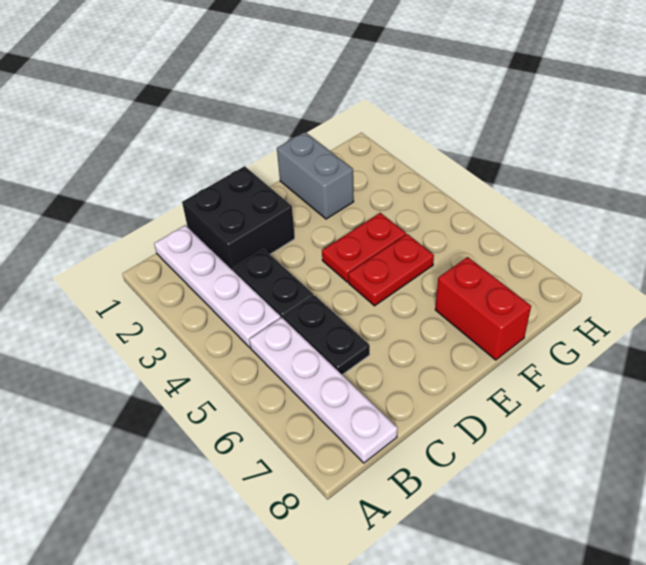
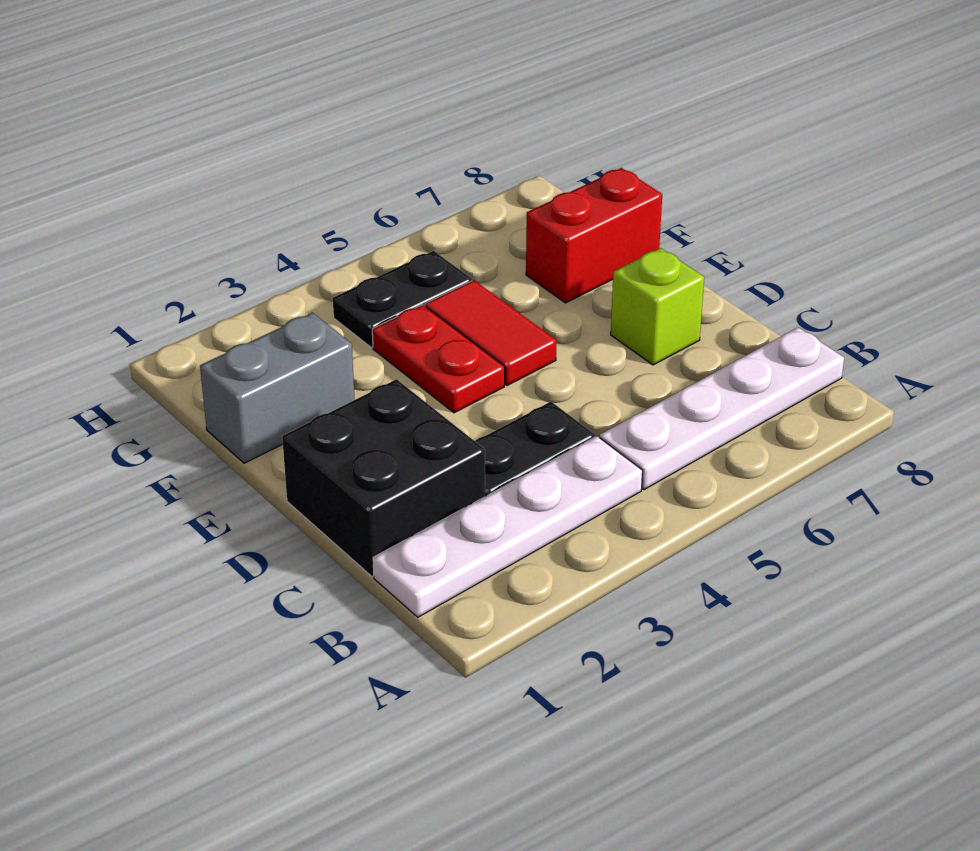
black 1x2 plate [284,296,370,375] -> black 1x2 plate moved to [333,251,472,348]
none -> lime 1x1 brick [611,248,704,365]
red 1x2 plate [348,234,434,306] -> red 1x2 tile [425,280,557,386]

